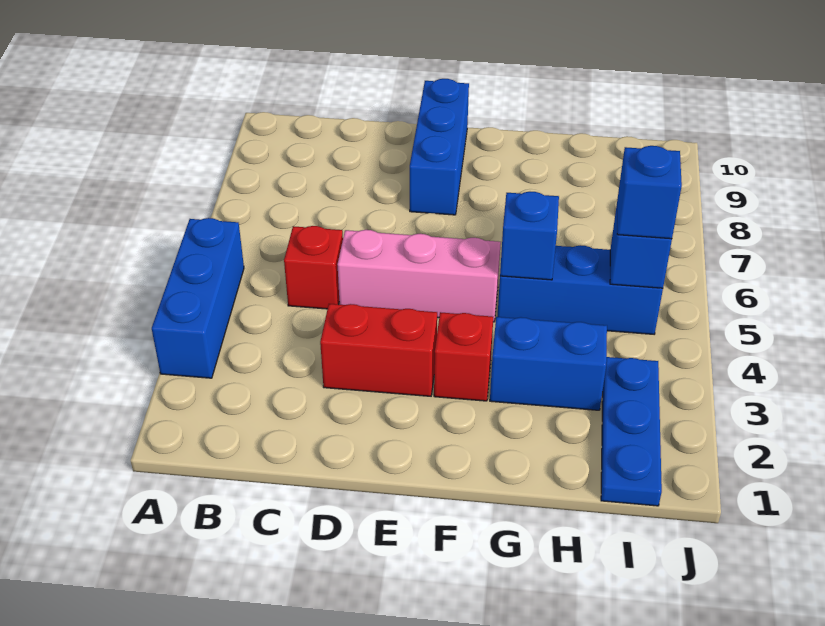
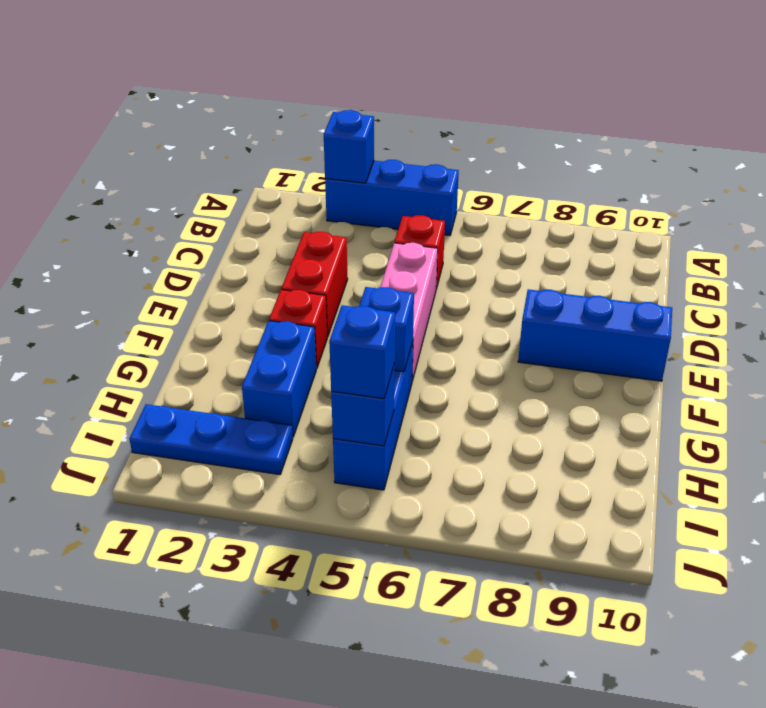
none -> blue 1x1 brick [324,110,374,183]

